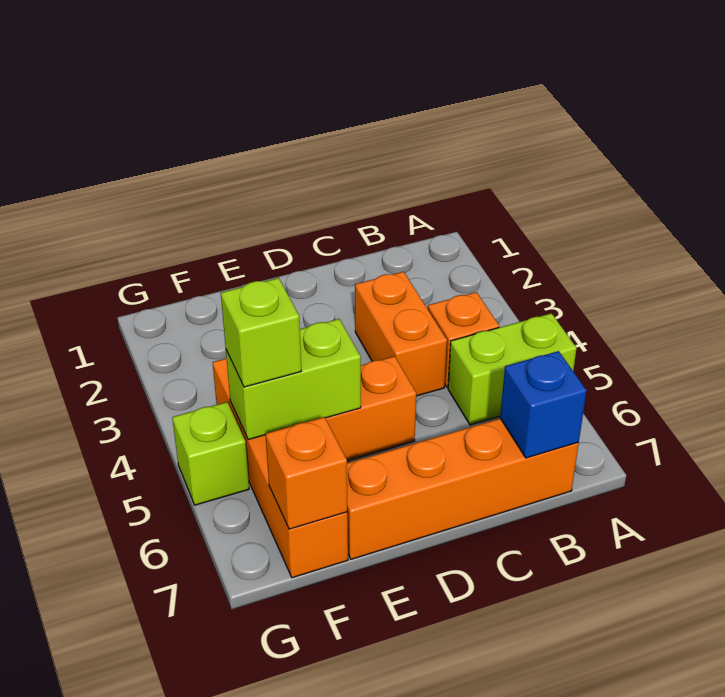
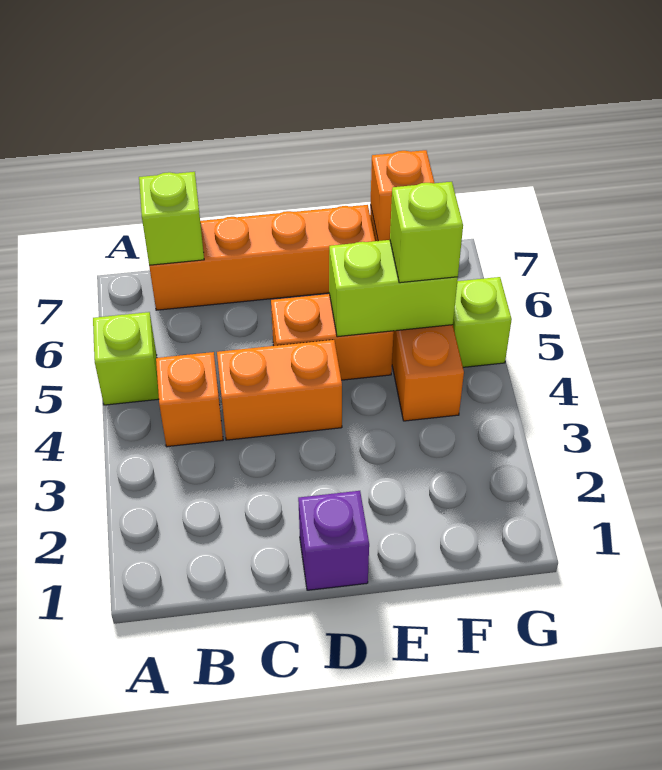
lime 1x2 brick [448,313,577,425] -> lime 1x1 brick [93,312,159,405]
blue 1x1 brick [500,351,587,458] -> lime 1x1 brick [139,172,204,266]
orange 1x2 brick [355,272,447,396] -> orange 1x2 brick turned to [217,340,342,440]
none -> purple 1x1 brick [298,491,369,590]

